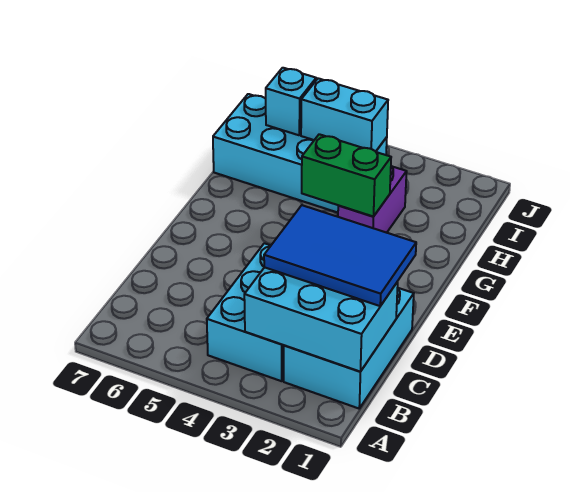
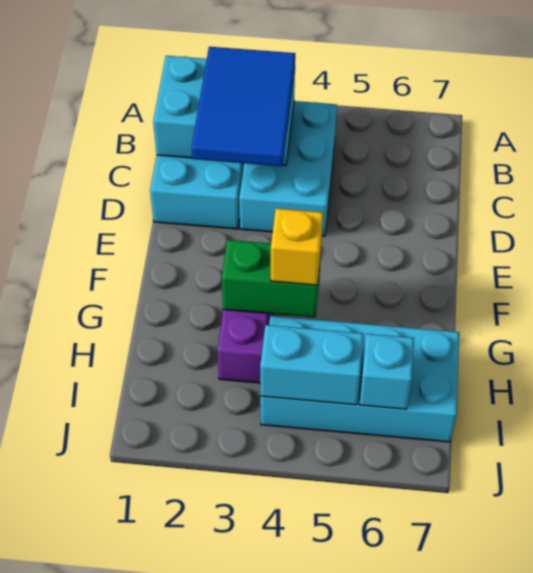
blue 2x3 tile [264,205,416,306] -> blue 2x3 tile turned to [191,47,295,166]
none -> yellow 1x1 brick [271,209,323,285]

